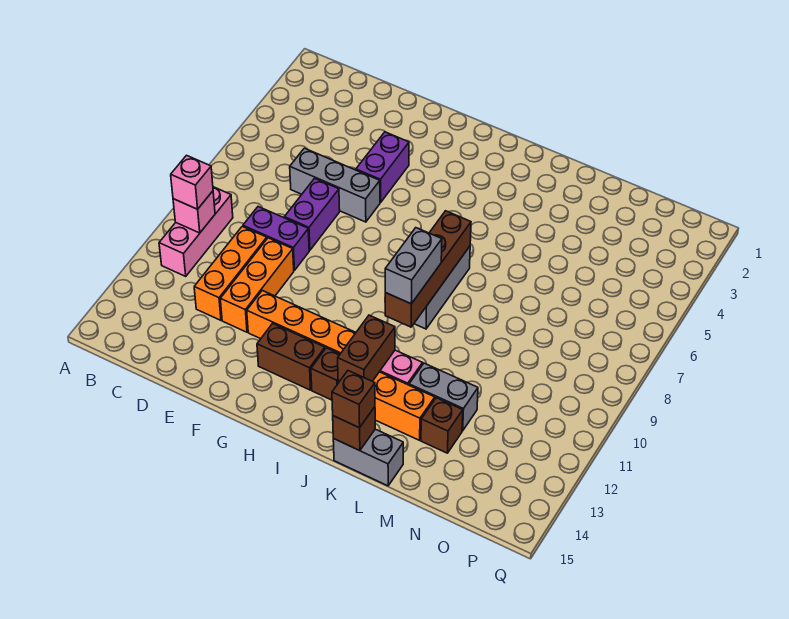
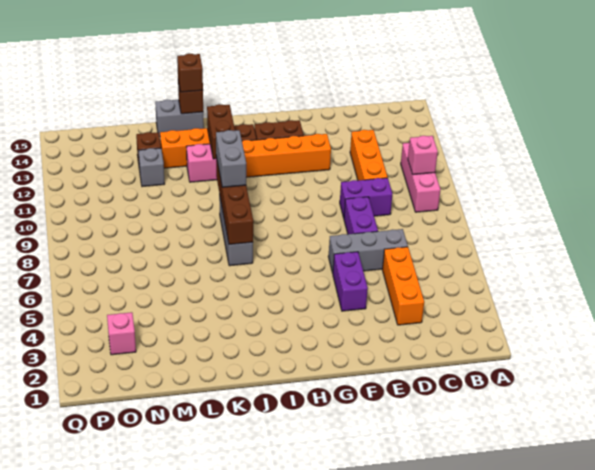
pink 1x1 brick [171,155,213,209] -> pink 1x1 brick moved to [107,312,136,355]
orange 1x3 brick [220,238,294,332] -> orange 1x3 brick moved to [382,247,424,325]
grey 1x2 brick [409,363,478,431] -> grey 1x1 brick [138,148,165,187]

